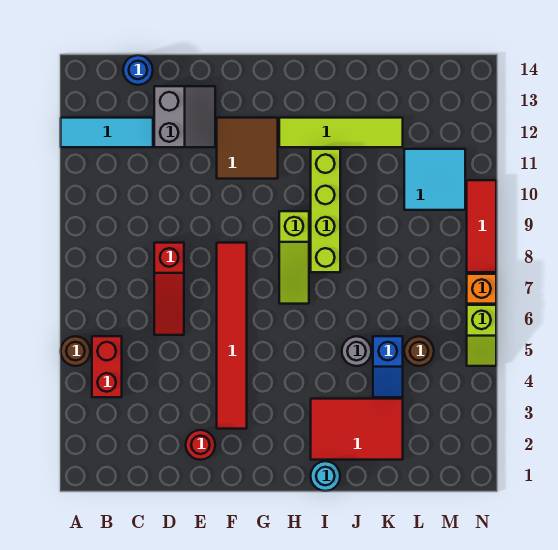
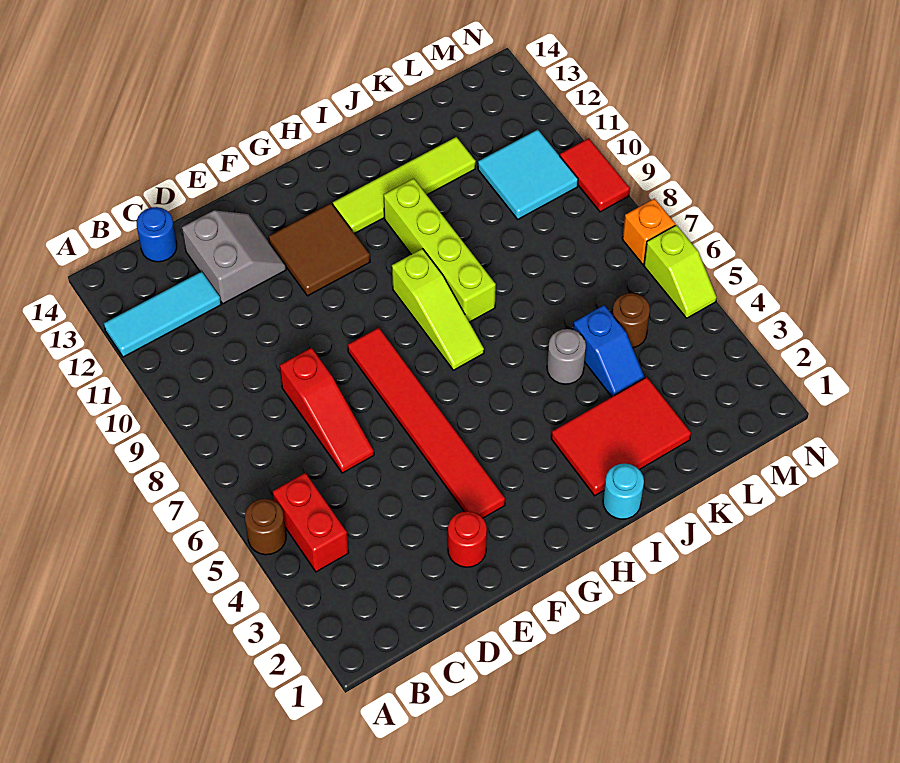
red 1x3 tile [467,180,496,272] -> red 1x2 tile [560,138,630,212]

